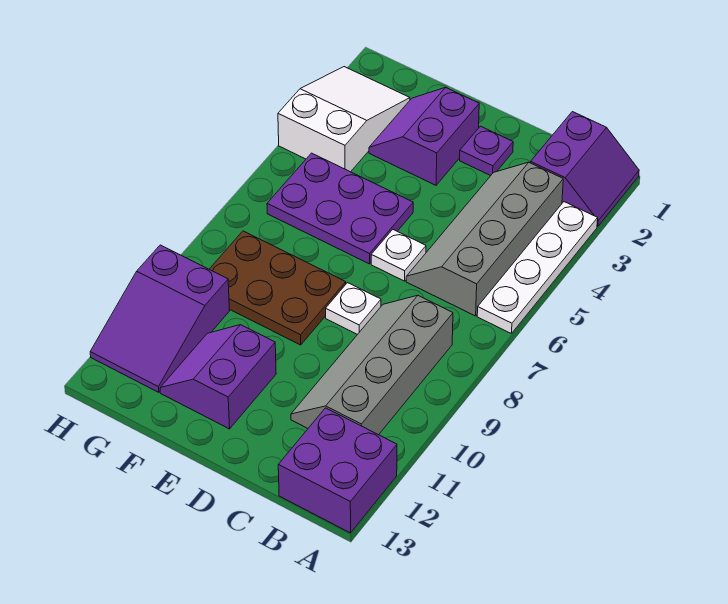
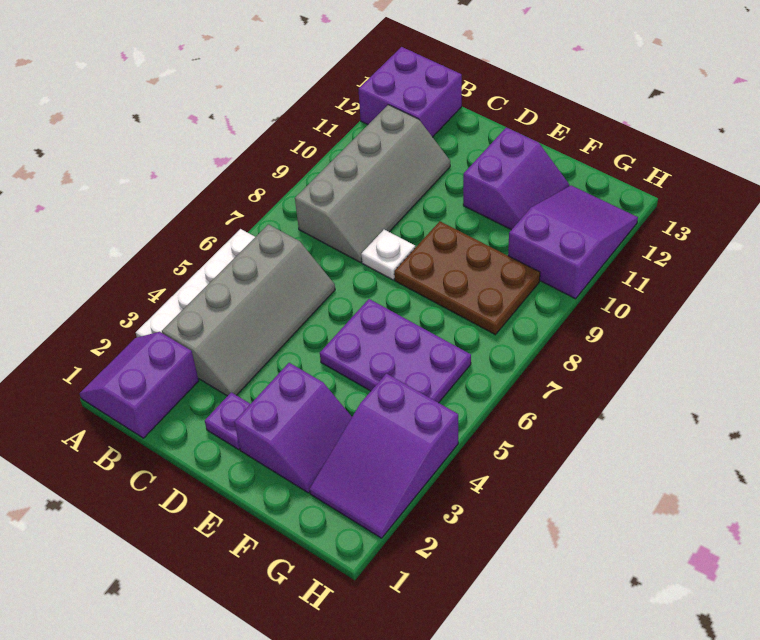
white 1x1 plate [371,230,426,281] -> none
white 2x3 slope [278,67,410,172] -> purple 2x3 slope [310,374,458,538]

